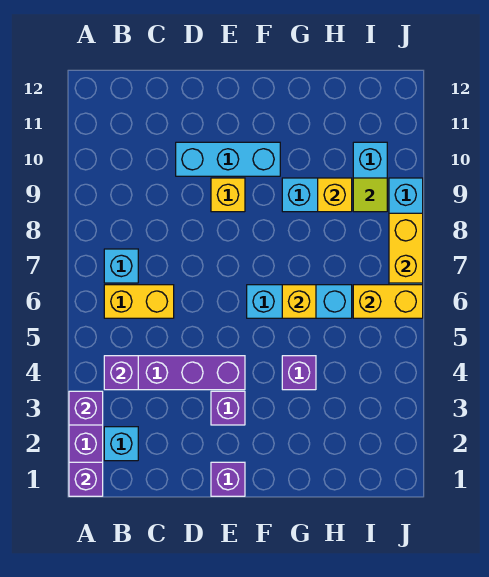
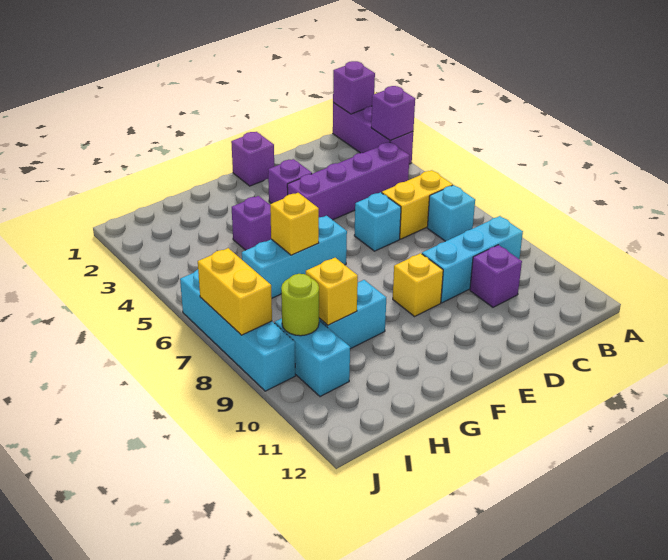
cyan 1x1 brick [104,427,138,461] -> cyan 1x1 brick moved to [354,192,401,251]
purple 1x1 brick [104,356,138,390] -> purple 1x1 brick moved to [470,245,522,307]
cyan 1x3 brick [176,142,280,176] -> cyan 1x3 brick moved to [422,216,523,303]
yellow 1x2 brick [353,285,423,318] -> none
lime 1x1 tile [353,178,387,212] -> lime 1x1 round brick [281,274,319,336]

